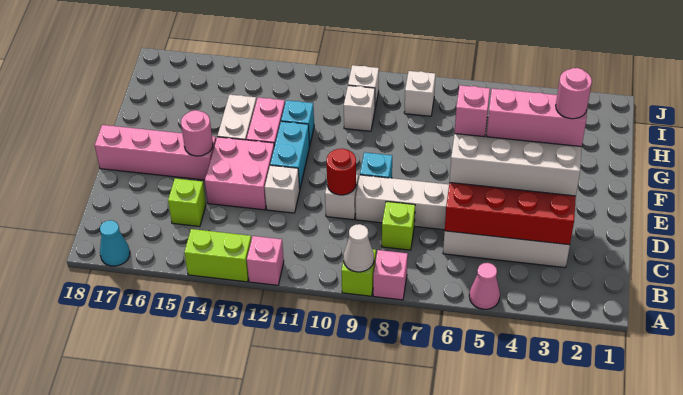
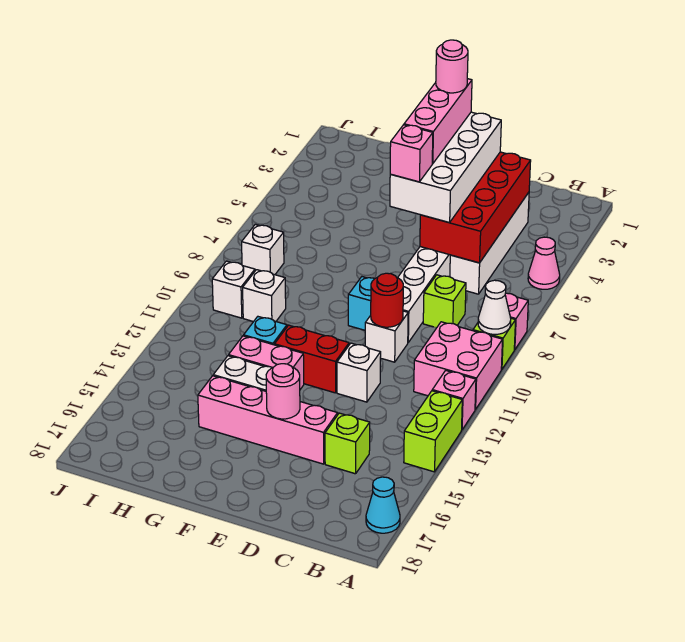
pink 2x2 brick [205,137,274,210] -> pink 2x2 brick moved to [414,322,503,410]
cyan 1x2 brick [270,121,310,188] -> red 1x2 brick [275,325,349,393]
pink 1x4 brick [95,125,216,180] -> pink 1x4 brick turned to [198,376,338,464]

